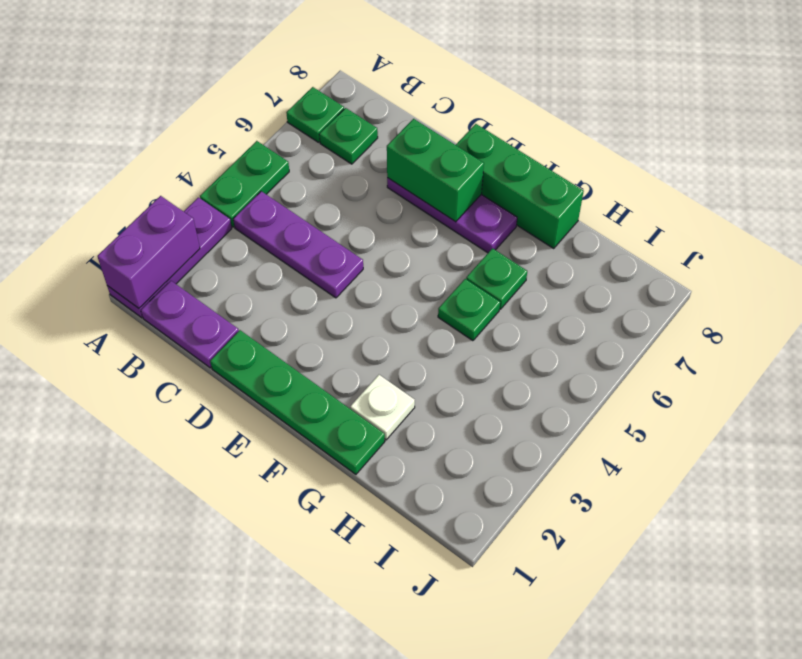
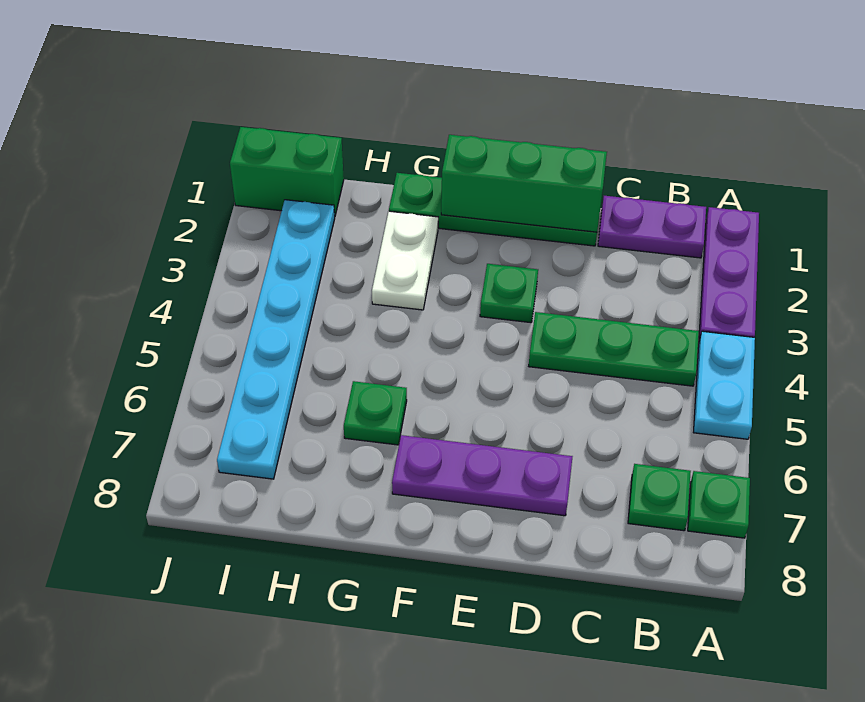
purple 1x2 brick [97,196,200,308] -> none
green 1x2 plate [200,141,289,227] -> cyan 1x2 plate [694,331,755,439]
purple 1x3 plate [233,191,363,298] -> green 1x3 plate [529,312,699,386]
green 1x2 brick [387,119,484,222] -> green 1x2 brick moved to [230,127,344,215]
green 1x3 brick [456,124,584,248] -> green 1x3 brick moved to [441,135,607,232]
white 1x1 plate [350,375,415,440] -> white 1x2 plate [372,211,438,310]
green 1x1 plate [438,279,500,341] -> green 1x1 plate moved to [480,264,538,323]
none -> cyan 1x6 plate [217,200,335,479]

